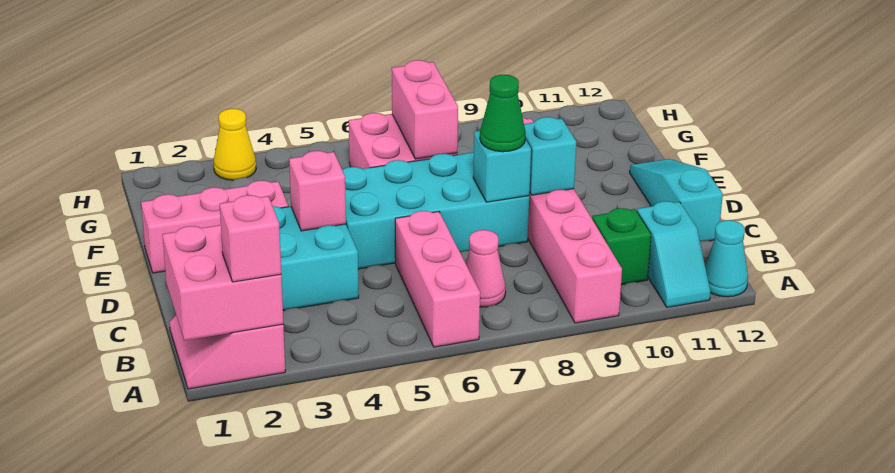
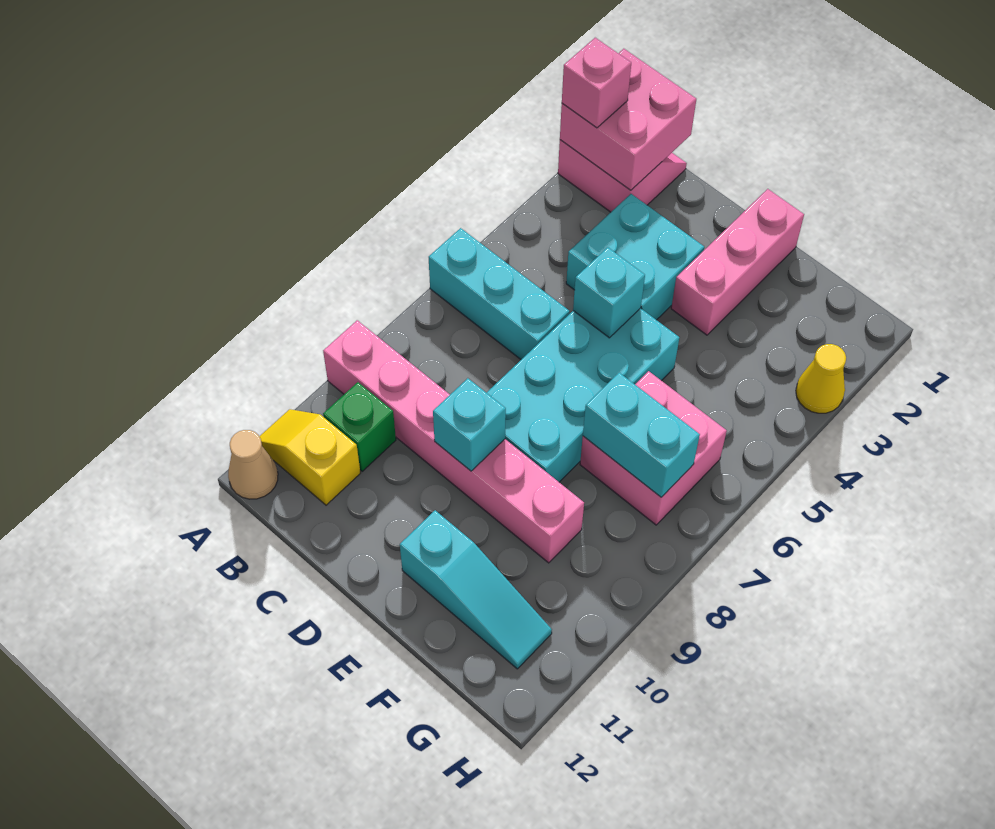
pink 1x3 brick [395,211,480,347] -> cyan 1x3 brick [429,228,570,359]
cyan 1x2 slope [637,201,710,307] -> yellow 1x2 slope [259,409,360,505]
cyan 1x1 cone [705,220,748,297] -> tan 1x1 cone [228,430,278,499]
pink 1x1 cone [466,230,506,307] -> none
cyan 1x3 slope [630,159,723,241] -> cyan 1x3 slope moved to [400,510,552,669]
pink 1x1 brick [289,151,346,231] -> none
cyan 1x1 brick [473,131,531,202] -> cyan 1x1 brick moved to [573,247,645,338]
green 1x1 cone [480,75,526,152] -> none
pink 1x2 brick [392,60,458,159] -> cyan 1x2 brick [583,373,700,497]

